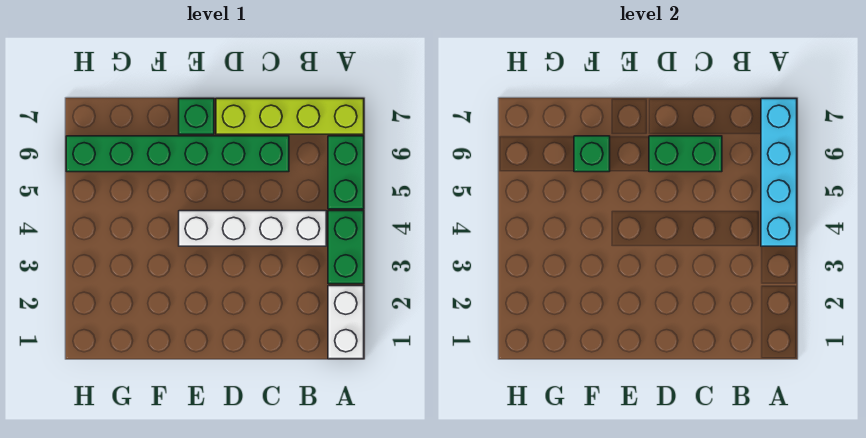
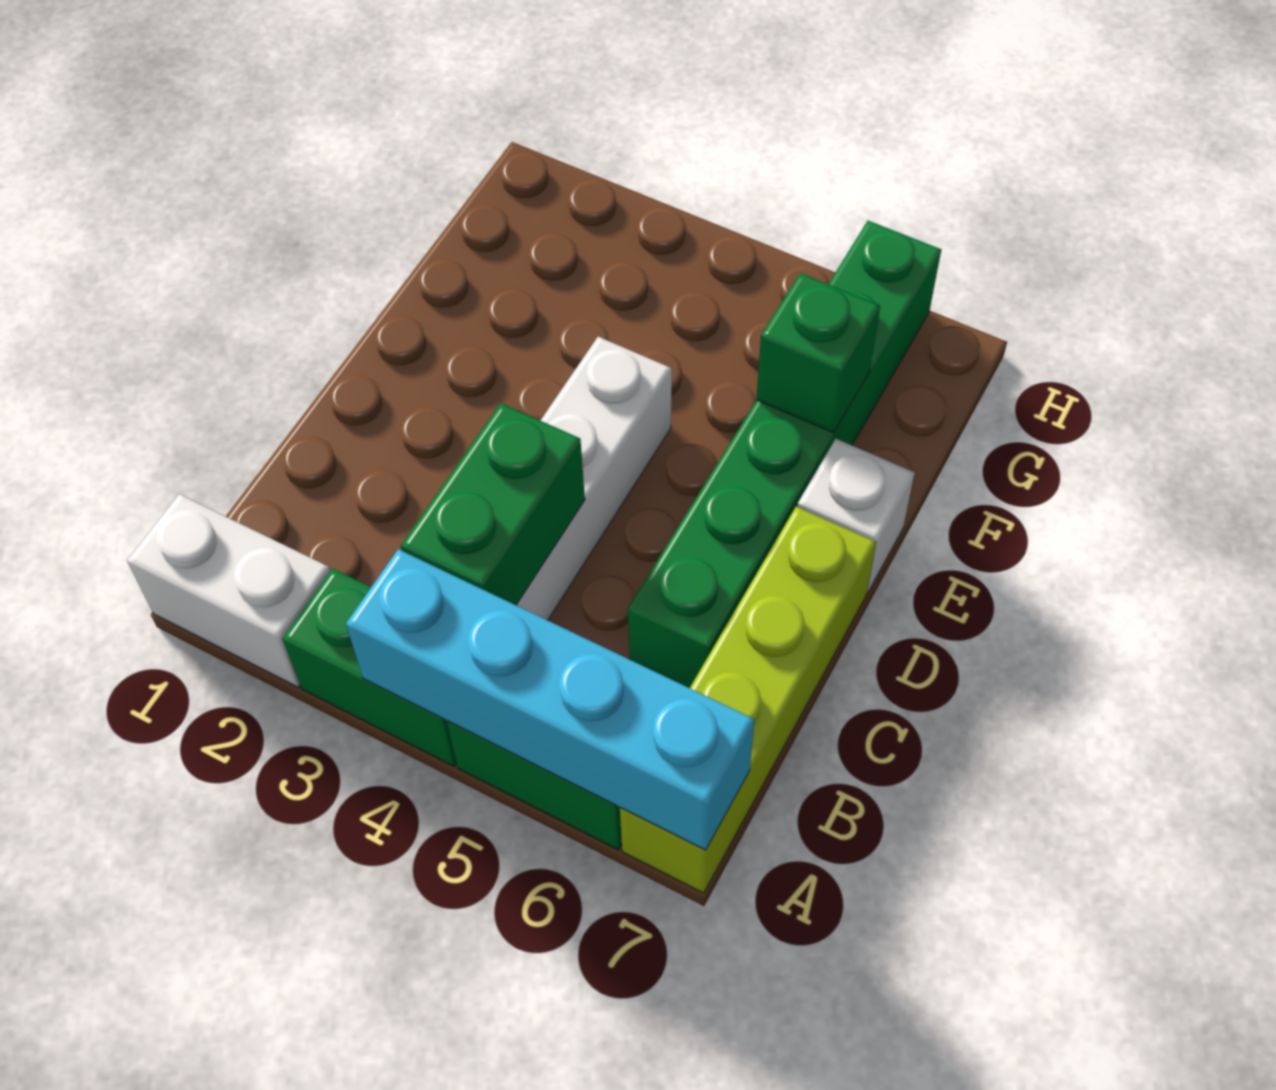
green 1x2 brick [649,136,722,172] -> green 1x2 brick moved to [401,403,585,605]
green 1x1 brick [179,99,214,134] -> white 1x1 brick [797,439,915,593]

